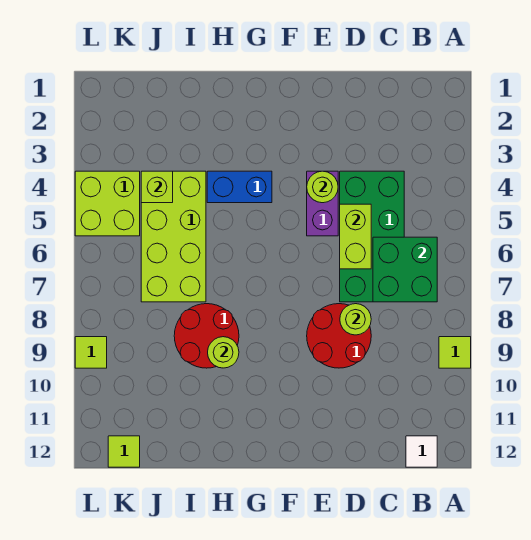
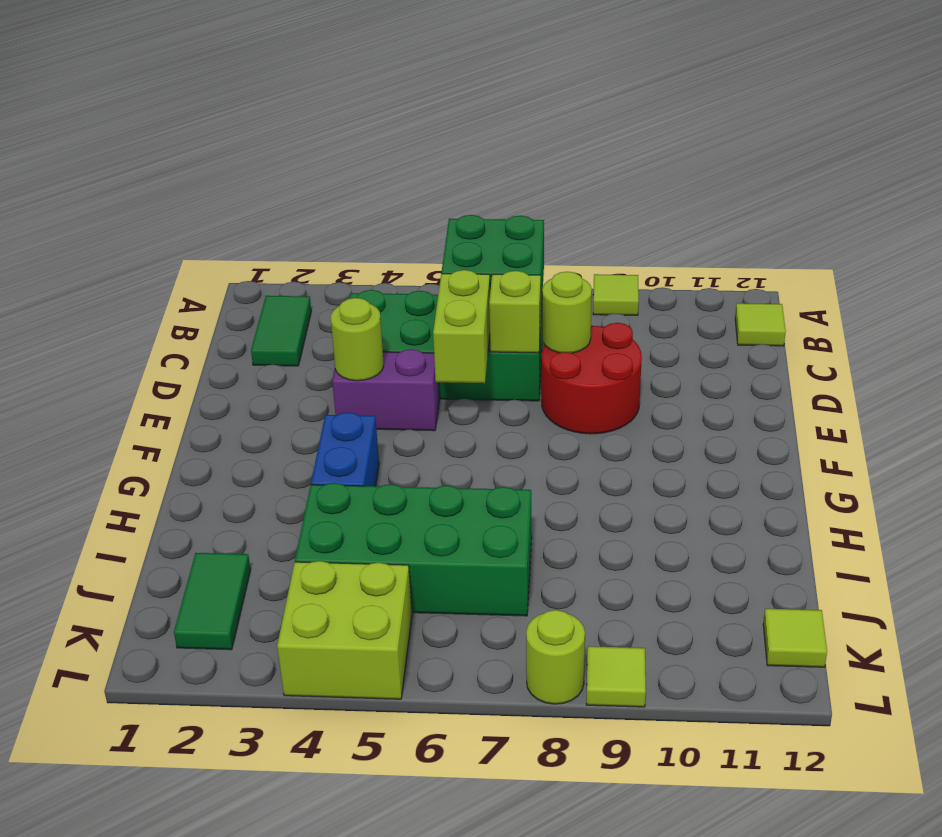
none -> green 1x2 tile [251,296,311,366]
white 1x1 tile [406,436,437,467] -> lime 1x1 tile [735,303,786,346]
lime 1x2 brick [340,204,371,269] -> lime 1x2 brick turned to [433,270,490,383]
red 2x2 round brick [174,304,239,368] -> none
lime 1x1 round brick [208,337,239,368] -> lime 1x1 round brick moved to [526,610,585,704]
lime 2x4 brick [141,171,206,302] -> green 2x4 brick [295,483,532,616]
none -> green 1x2 tile [174,553,250,650]
lime 1x1 brick [141,171,173,203] -> lime 1x1 brick moved to [489,271,541,353]

